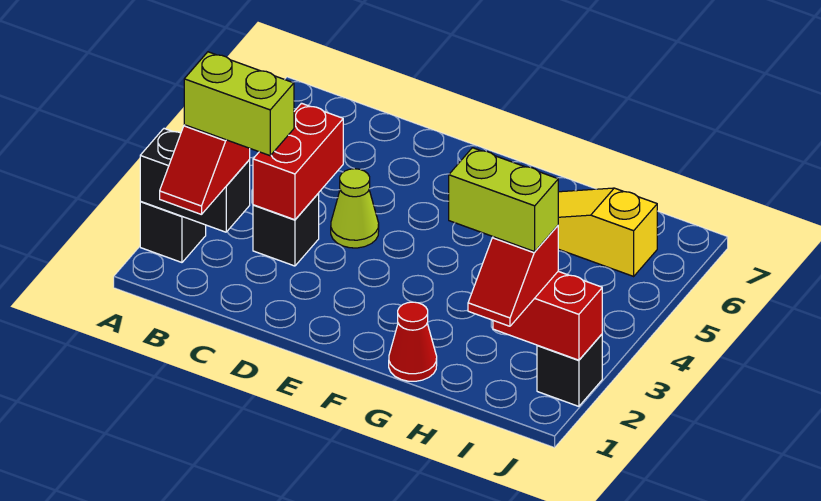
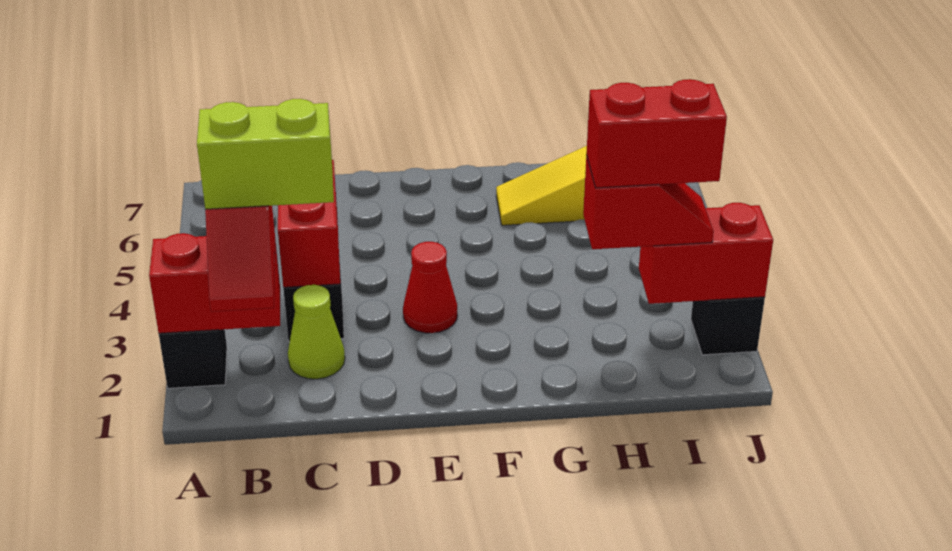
black 1x2 brick [140,129,250,232] -> red 1x2 brick [149,233,280,333]
lime 1x1 cone [331,169,379,248] -> lime 1x1 cone moved to [288,285,345,379]
red 1x1 cone [389,302,437,381] -> red 1x1 cone moved to [403,242,457,333]
lime 1x2 brick [449,148,558,252] -> red 1x2 brick [586,79,727,188]
red 1x2 slope [468,226,558,326] -> red 1x2 slope turned to [583,155,714,249]

